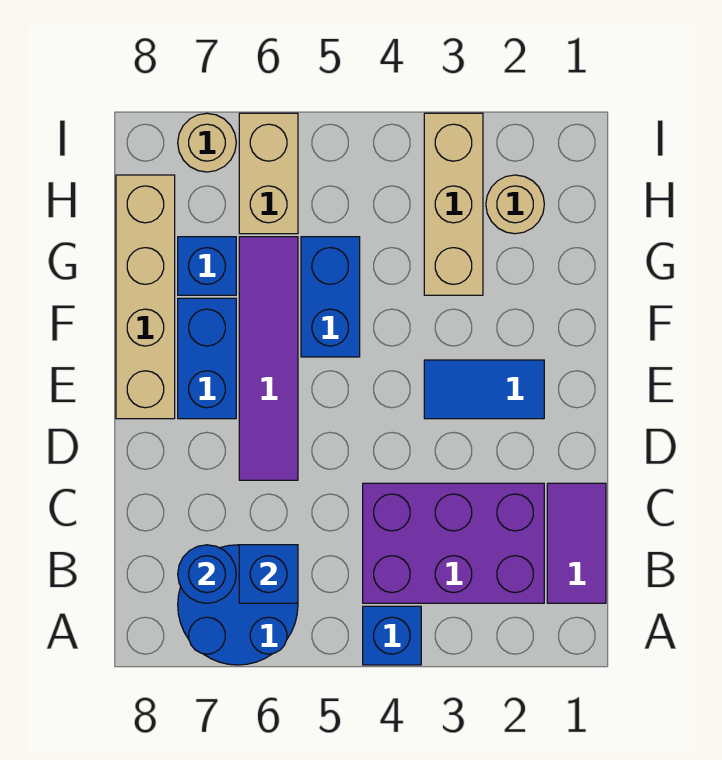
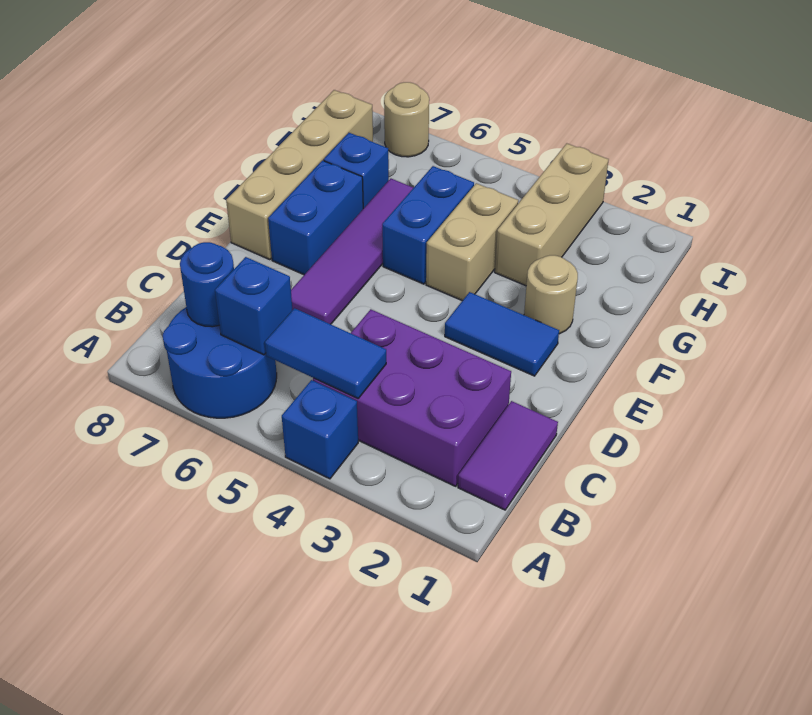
none -> blue 1x2 tile [265,308,386,398]
tan 1x1 round brick [486,175,544,234] -> tan 1x1 round brick moved to [524,255,578,334]
tan 1x2 brick [239,113,298,234] -> tan 1x2 brick moved to [426,183,518,301]

